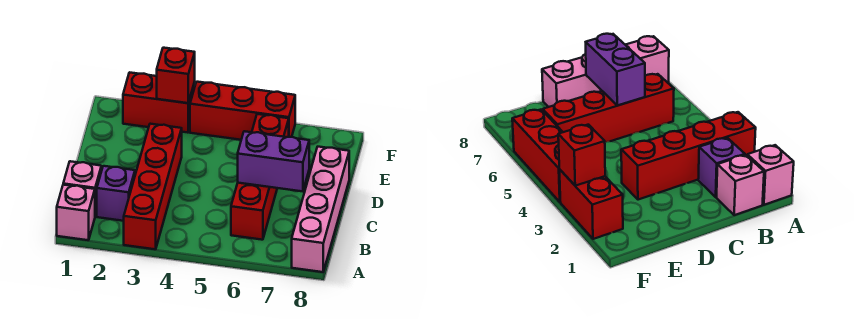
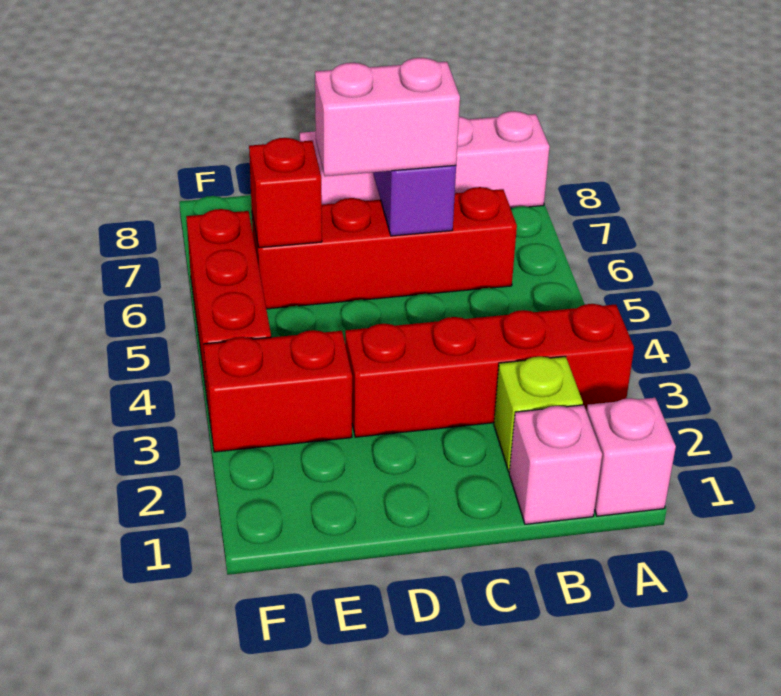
purple 1x1 brick [97,166,135,221] -> lime 1x1 brick [494,357,583,472]
none -> pink 1x2 brick [315,58,460,176]
red 1x2 brick [123,72,195,133] -> red 1x2 brick turned to [204,330,352,452]
red 1x1 brick [157,48,195,103] -> red 1x1 brick moved to [249,138,322,248]

